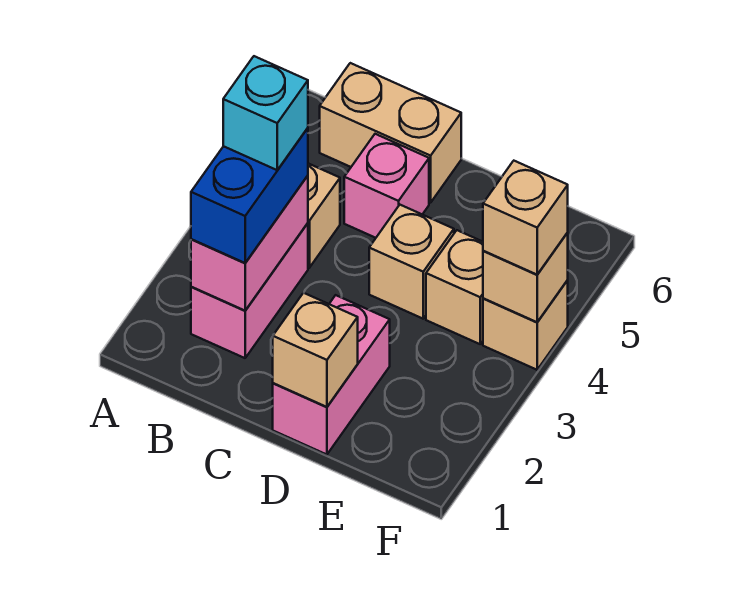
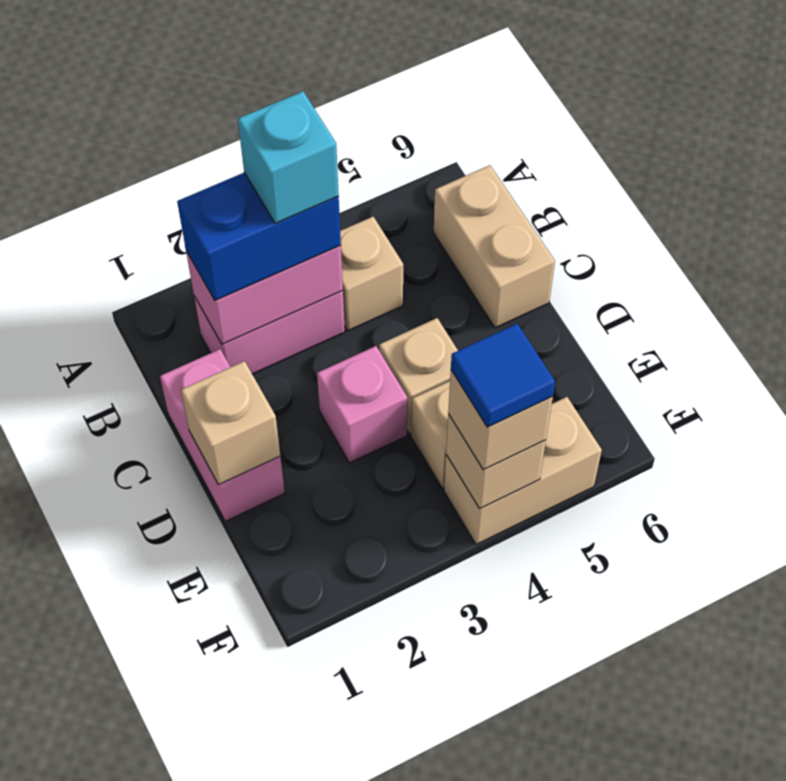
pink 1x1 brick [344,134,429,238] -> pink 1x1 brick moved to [317,346,407,463]
pink 1x2 brick [273,295,390,455] -> pink 1x2 brick turned to [160,349,285,521]
tan 1x1 brick [483,280,568,370] -> tan 1x2 brick [444,397,602,544]
none -> blue 1x1 tile [451,324,555,427]

